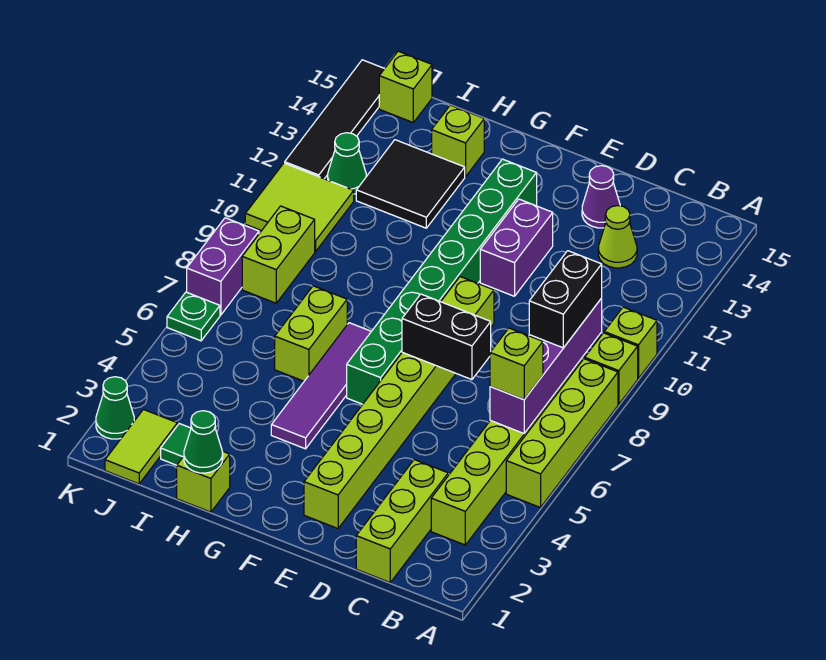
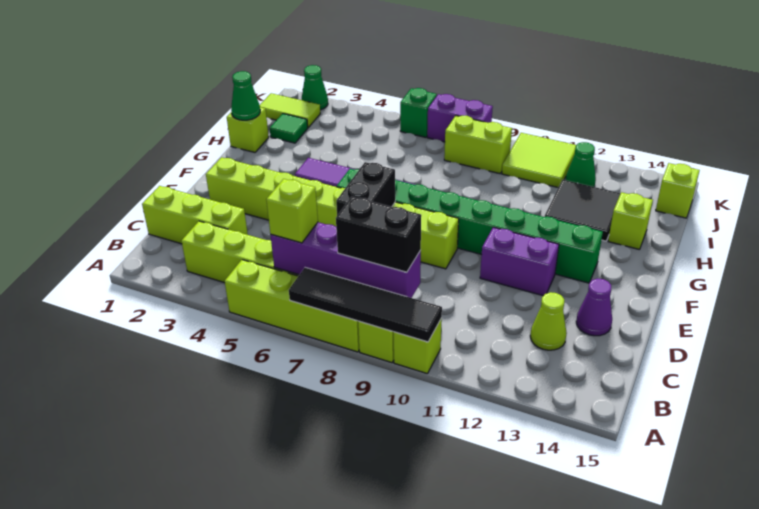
lime 1x2 brick [275,286,347,381] -> none
green 1x1 plate [167,292,220,341] -> green 1x1 brick [400,88,437,137]
black 1x4 tile [285,60,384,179] -> black 1x4 tile moved to [289,268,442,342]

